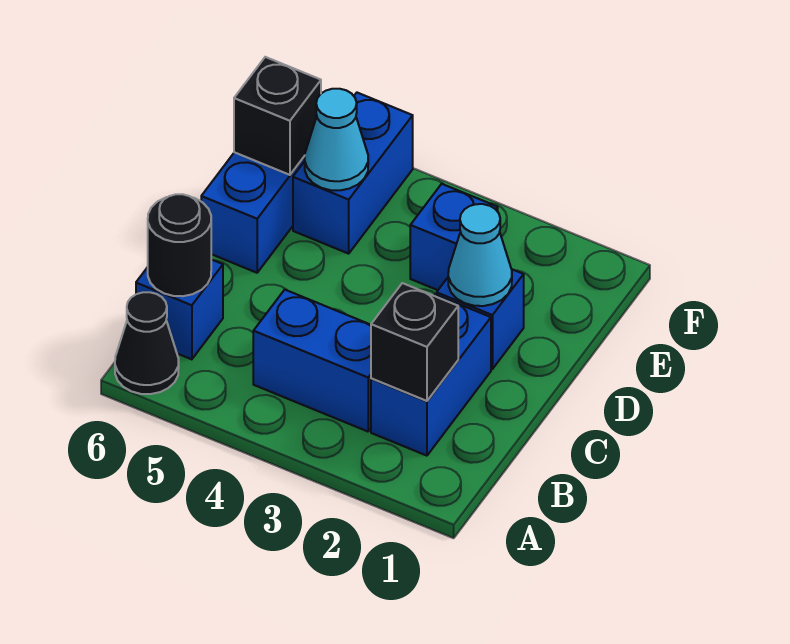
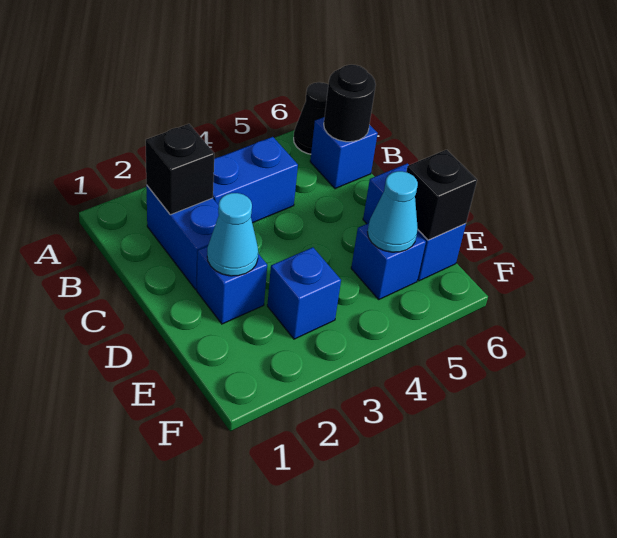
blue 1x2 brick [293,93,413,254] -> blue 1x1 brick [351,223,426,299]

